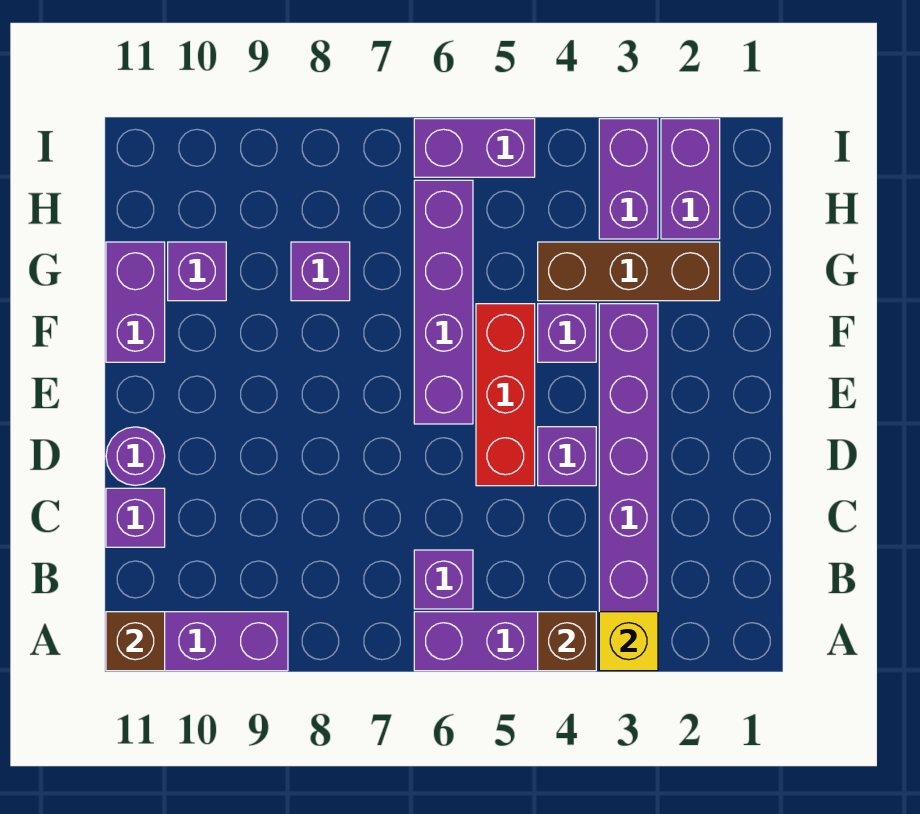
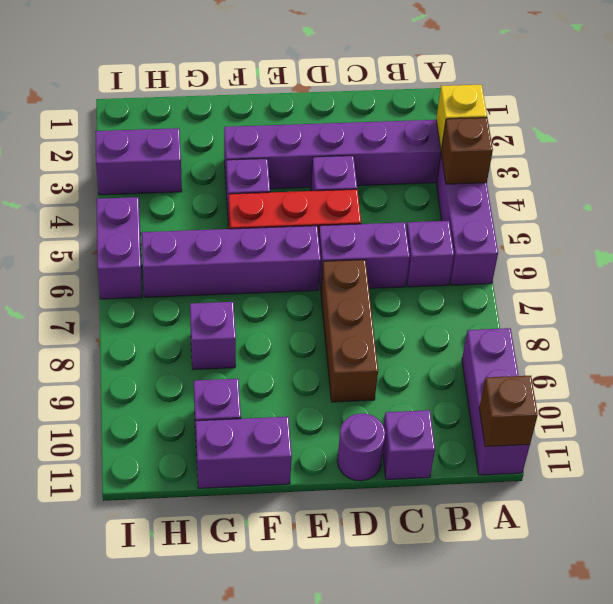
brown 1x3 brick [538,242,720,301] -> brown 1x3 brick moved to [321,260,378,402]
purple 1x2 brick [661,119,720,239] -> purple 1x2 brick moved to [319,222,410,289]

